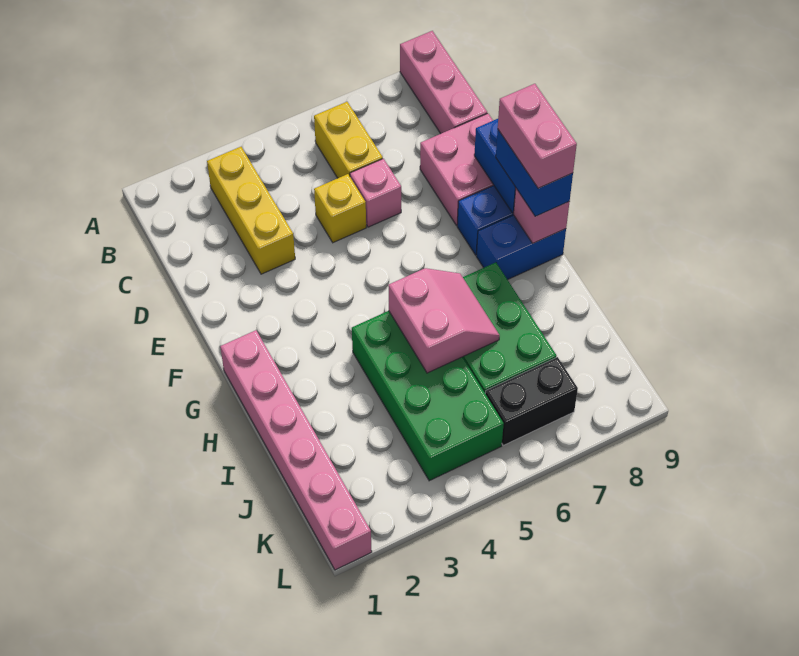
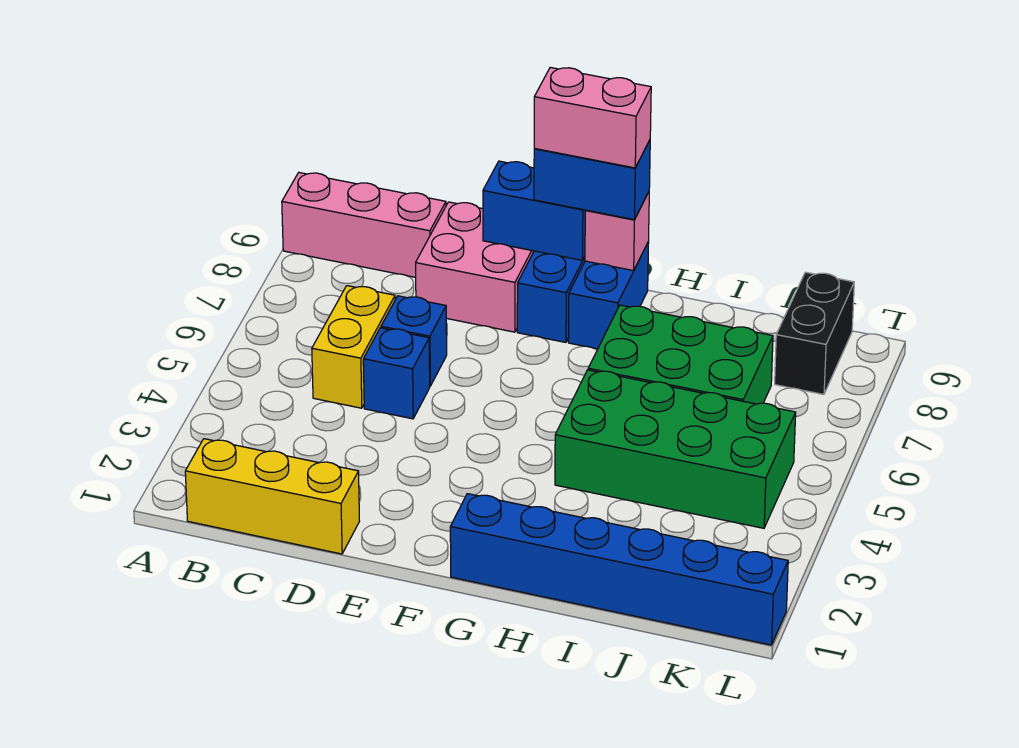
yellow 1x3 brick [207,147,295,274] -> yellow 1x3 brick moved to [185,439,359,554]
yellow 1x2 brick [314,102,383,178] -> yellow 1x2 brick turned to [312,286,395,408]
yellow 1x1 brick [314,174,366,243] -> blue 1x1 brick [363,328,430,419]
pink 1x1 brick [350,159,401,227] -> blue 1x1 brick [381,296,447,386]
pink 1x6 brick [220,330,372,570] -> blue 1x6 brick [450,494,788,645]
pink 2x2 slope [388,268,500,373] -> none
black 1x2 brick [485,357,578,445] -> black 1x2 brick moved to [775,272,854,395]

